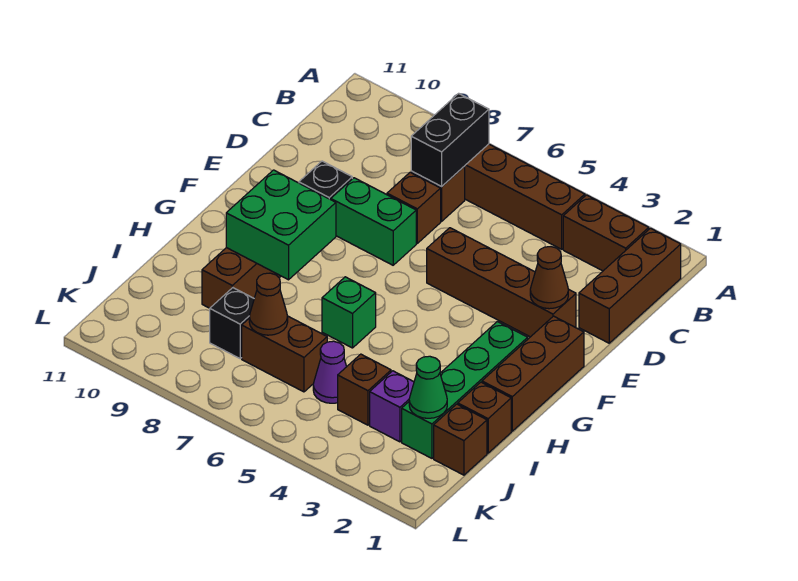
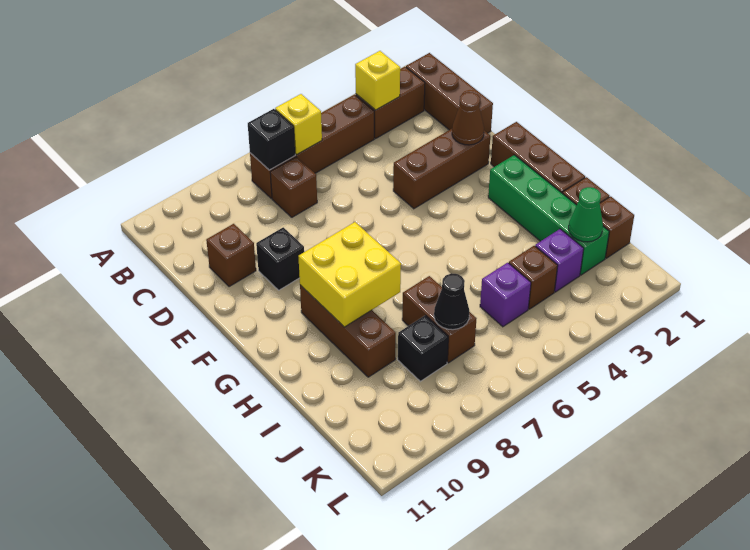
none -> yellow 1x1 brick [355,51,400,110]
none -> yellow 1x1 brick [275,94,322,154]
black 1x2 brick [411,93,489,187] -> black 1x1 brick [248,109,295,170]
brown 1x1 brick [387,172,441,243] -> brown 1x1 brick moved to [206,224,256,287]
brown 1x4 brick [427,228,576,337] -> brown 1x3 brick [393,129,490,209]
green 1x2 brick [331,178,416,265] -> none
green 2x2 brick [226,170,336,280] -> yellow 2x2 brick [298,222,401,327]
green 1x1 brick [322,277,376,348] -> none
purple 1x1 cone [313,341,347,403] -> purple 1x1 brick [480,263,531,327]
brown 1x2 brick [242,316,327,392] -> brown 1x2 brick turned to [402,276,477,363]
brown 1x1 cone [249,273,288,335] -> black 1x1 cone [434,273,469,330]

